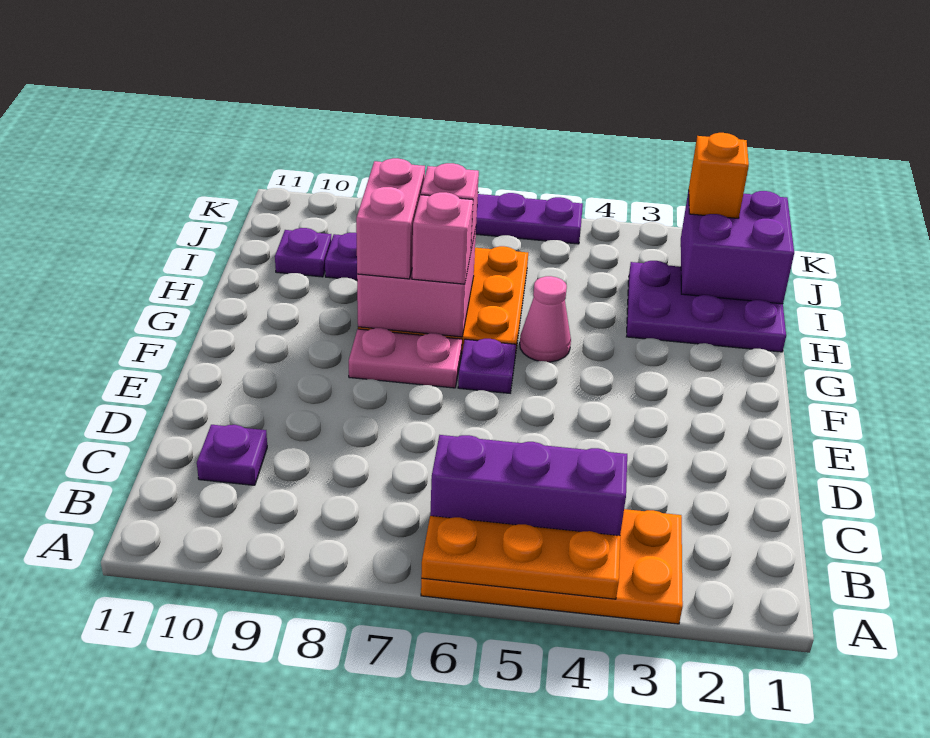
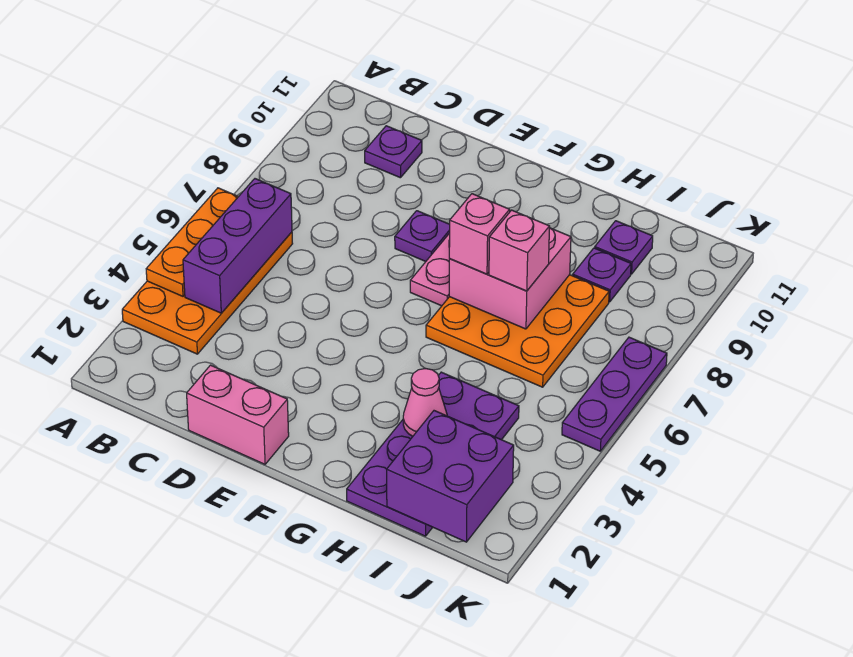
purple 1x1 plate [458,339,516,393] -> purple 1x1 plate moved to [395,211,450,262]
pink 1x1 cone [520,276,571,362] -> pink 1x1 cone moved to [403,369,447,436]
pink 1x2 brick [356,158,425,279] -> pink 1x2 brick moved to [187,365,289,464]
purple 2x3 plate [626,261,786,352] -> purple 2x4 plate [347,372,519,536]
orange 1x1 brick [689,133,749,218] -> none

